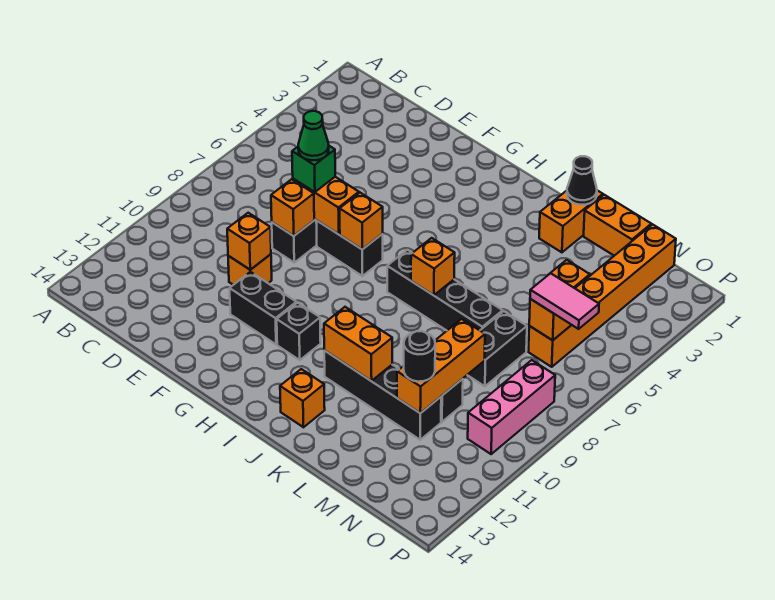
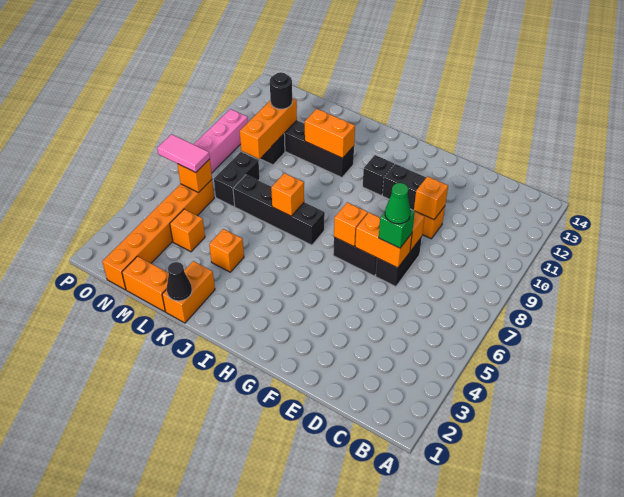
orange 1x1 brick [280,369,325,427] -> orange 1x1 brick moved to [209,229,244,272]

